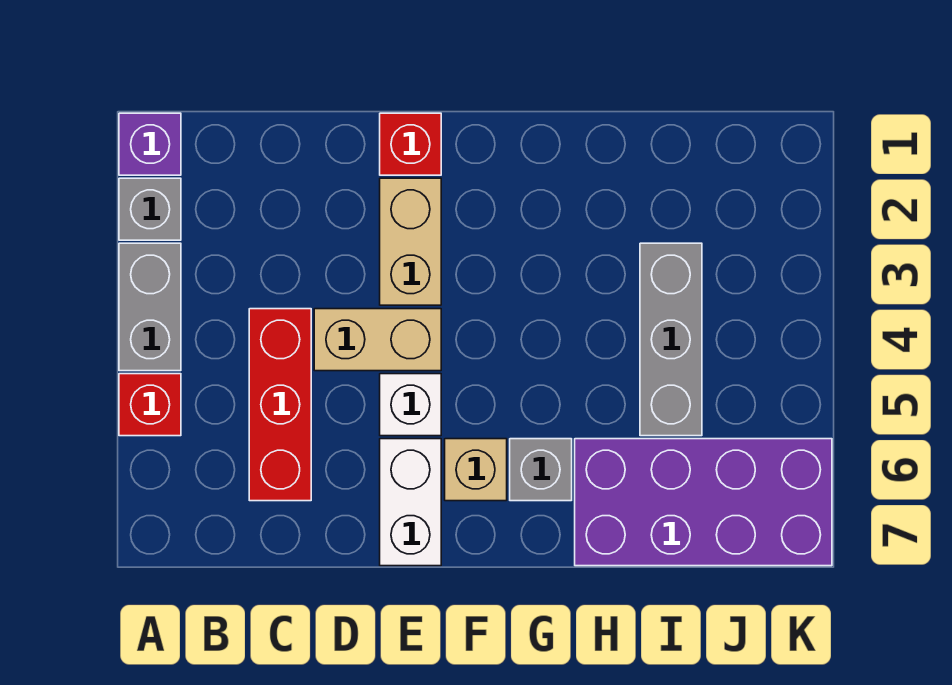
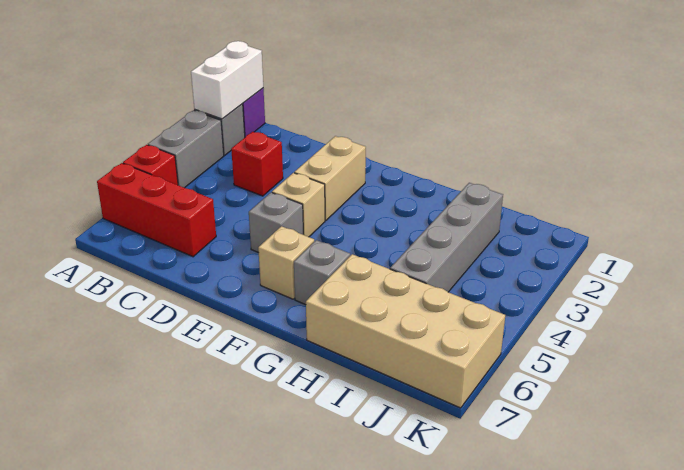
red 1x3 brick [249,309,311,501] -> red 1x3 brick turned to [97,163,216,257]
tan 1x2 brick [314,309,441,371] -> tan 1x1 brick [272,173,325,237]
red 1x1 brick [380,113,441,175] -> red 1x1 brick moved to [231,132,283,196]
white 1x1 brick [380,374,441,436] -> grey 1x1 brick [249,192,303,253]
white 1x2 brick [380,439,441,566] -> white 1x2 brick moved to [191,41,263,119]
purple 2x4 brick [575,439,832,566] -> tan 2x4 brick [306,254,505,408]
grey 1x3 brick [640,243,702,436] -> grey 1x4 brick [390,183,503,292]

